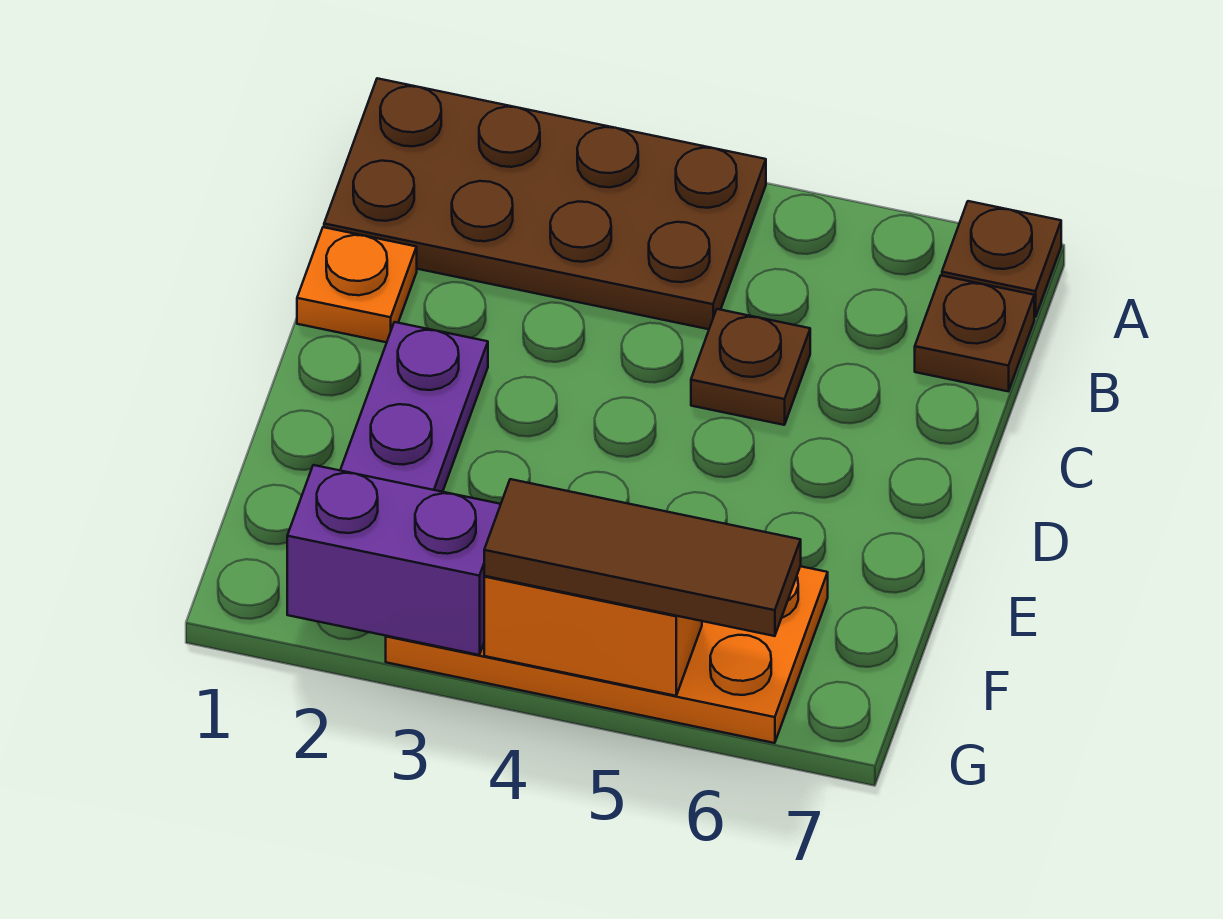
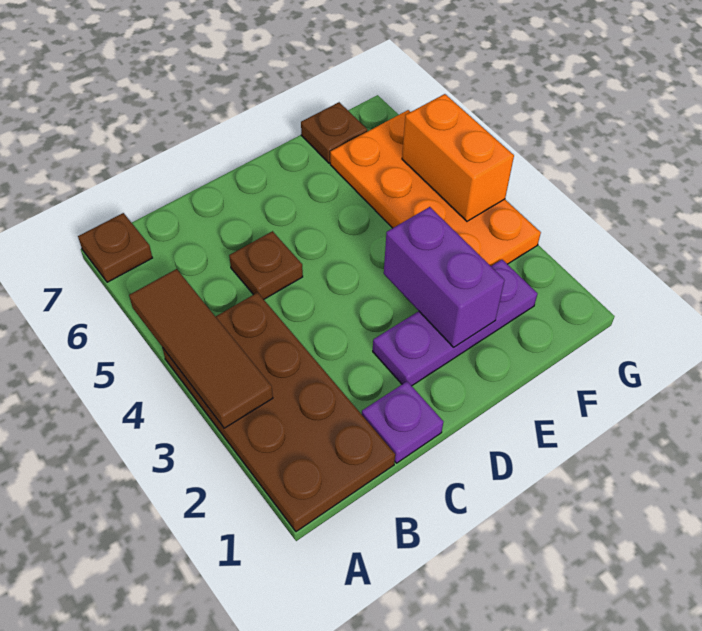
brown 1x1 plate [915,276,1034,391] -> brown 1x1 plate moved to [301,102,367,163]
orange 1x1 plate [297,227,417,342] -> purple 1x1 plate [362,381,443,463]
purple 1x2 brick [287,465,501,655] -> purple 1x2 brick moved to [384,207,505,347]
brown 1x3 tile [484,479,801,636] -> brown 1x3 tile moved to [129,269,273,428]

